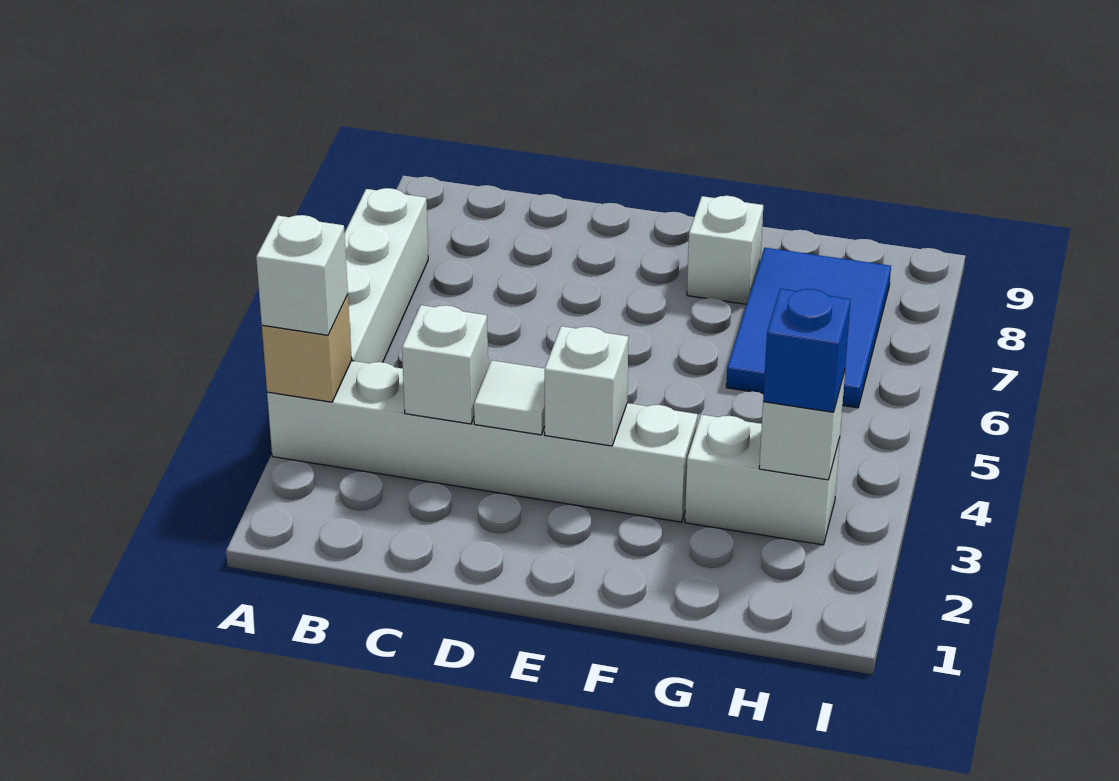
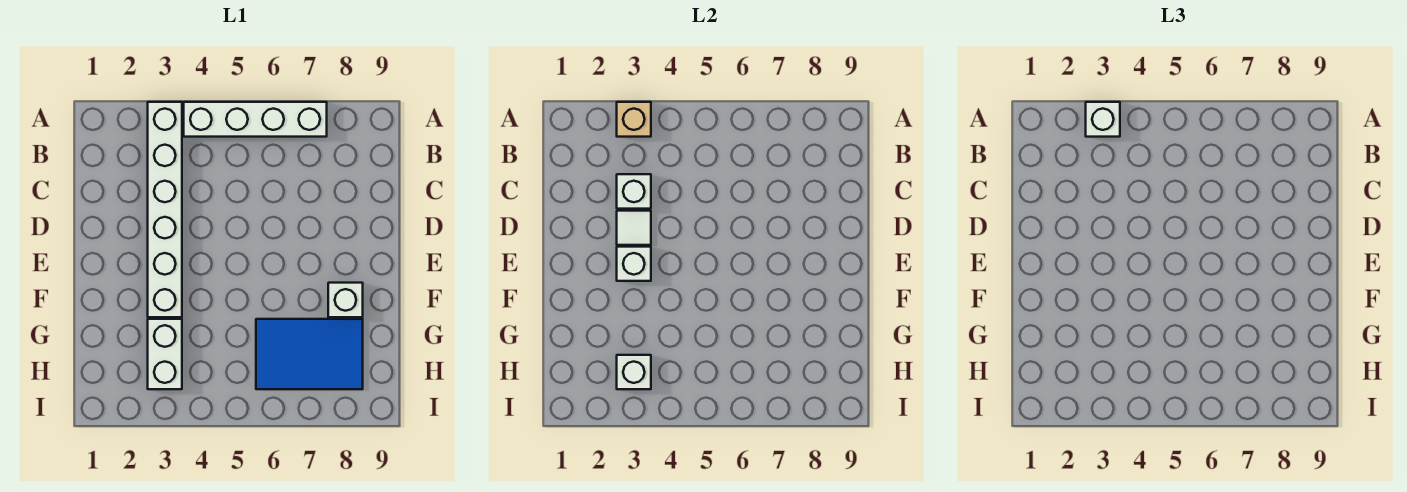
blue 1x1 brick [763,289,851,412] -> none

